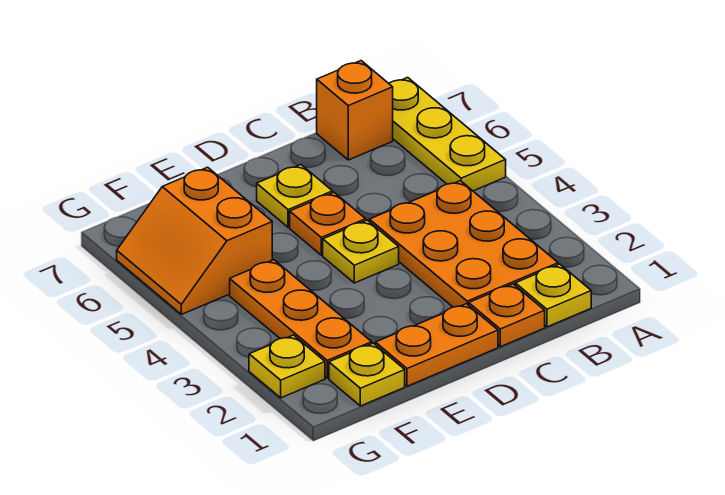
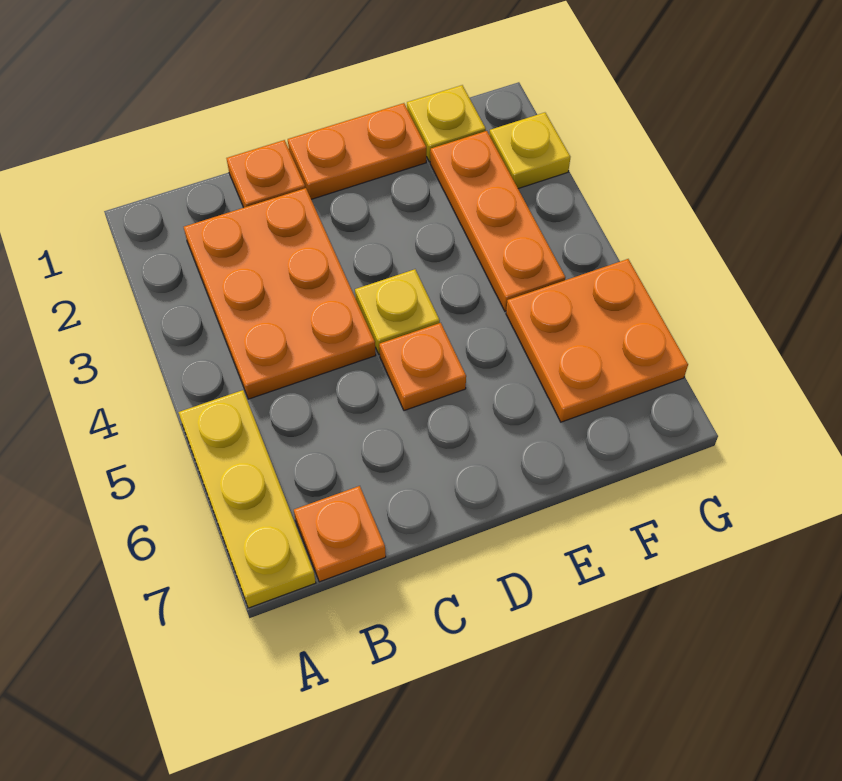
yellow 1x1 plate [515,264,591,327] -> none
orange 1x1 brick [317,61,393,160] -> orange 1x1 plate [294,486,386,582]
yellow 1x1 plate [257,165,333,227] -> none
orange 2x2 slope [117,167,272,314] -> orange 2x2 plate [506,259,688,422]

